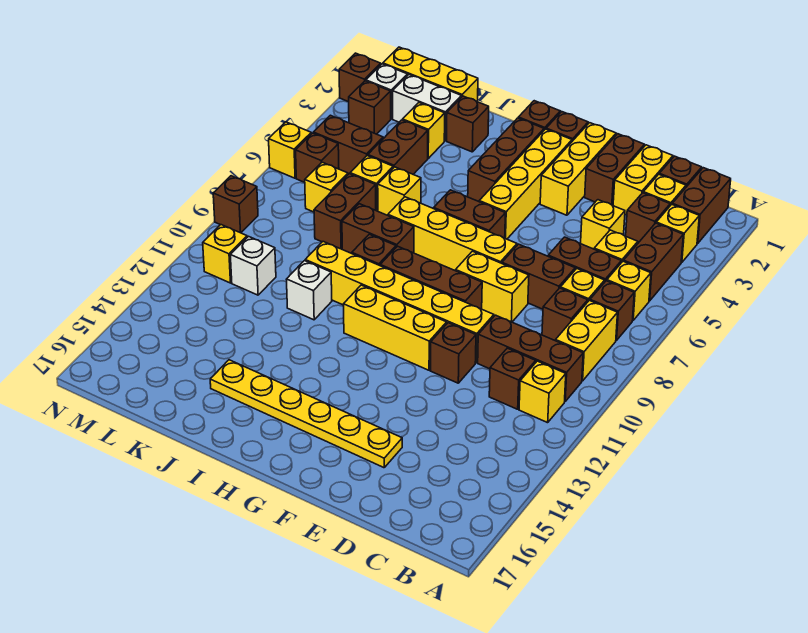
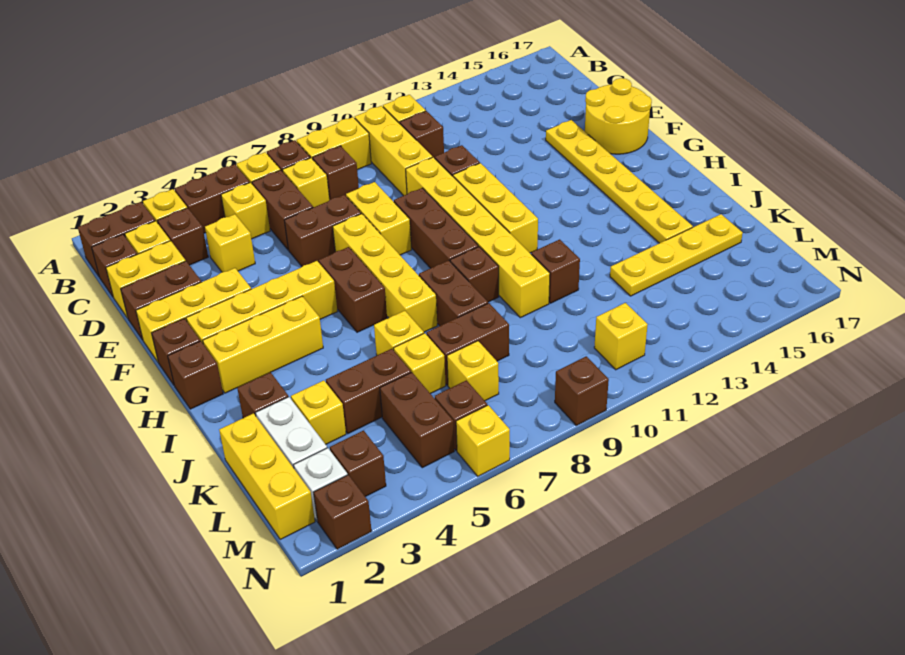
brown 1x3 brick [478,315,583,401] -> yellow 1x3 brick [355,106,432,196]
brown 1x2 brick [502,244,575,309] -> brown 1x2 brick turned to [284,195,361,266]
none -> yellow 2x2 round brick [585,78,652,154]
brown 1x3 brick [468,118,544,202] -> yellow 1x3 brick [203,296,323,393]
white 1x1 brick [286,261,332,320] -> brown 1x1 brick [531,239,580,303]
none -> yellow 1x4 plate [610,214,743,296]
white 1x1 brick [230,236,276,295] -> none

